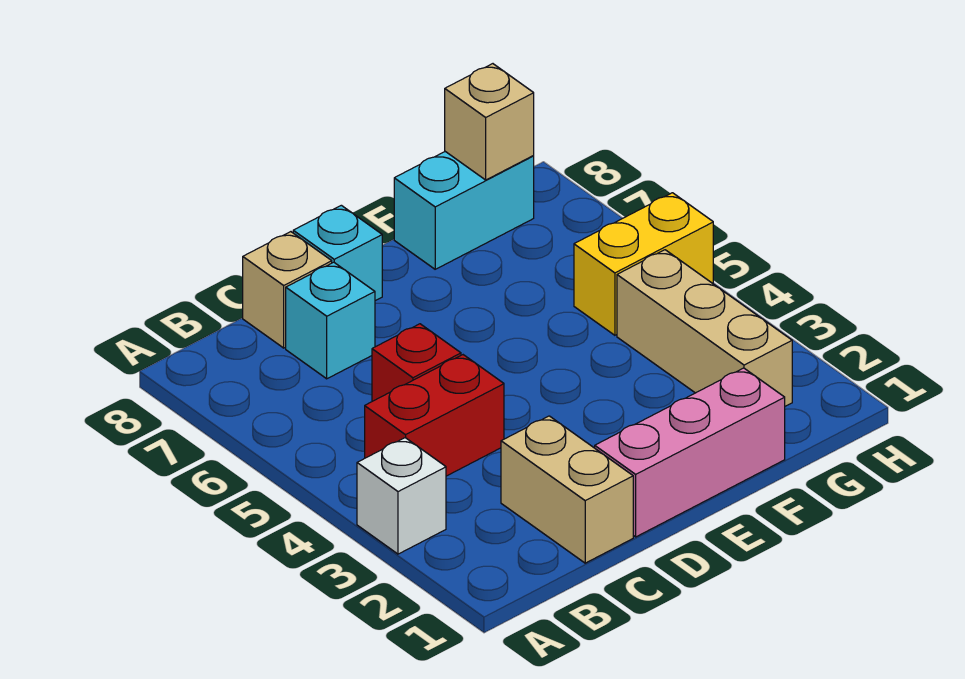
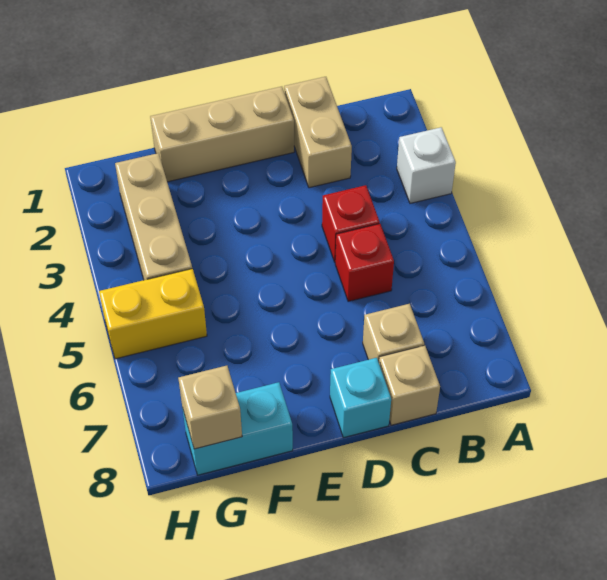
red 1x2 brick [365,355,504,476] -> red 1x1 brick [322,185,380,262]
cyan 1x1 brick [286,262,375,379] -> tan 1x1 brick [363,304,424,362]
pink 1x3 brick [595,368,785,537] -> tan 1x3 brick [150,87,294,182]

